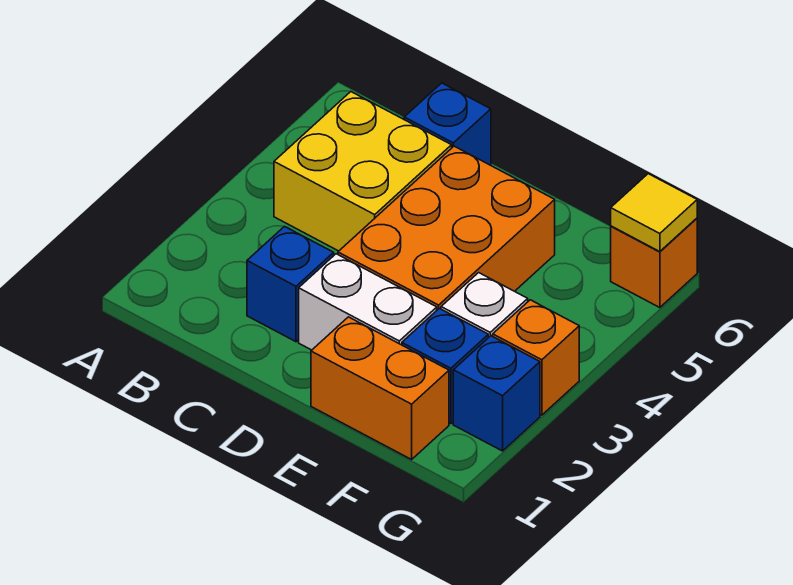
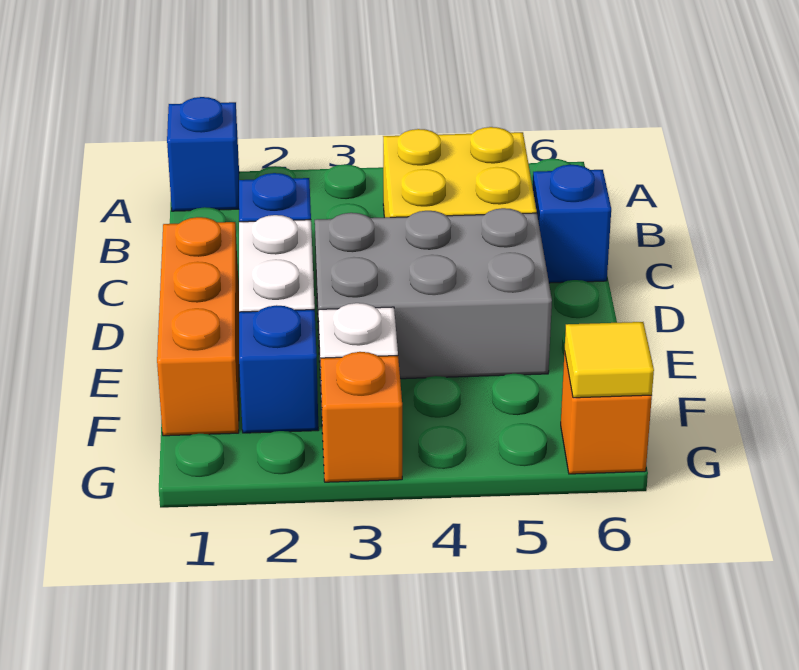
orange 2x3 brick [338,146,555,310] -> grey 2x3 brick [315,208,552,379]
orange 1x2 brick [311,317,449,459] -> orange 1x3 brick [157,217,239,436]
blue 1x1 brick [453,336,540,451] -> blue 1x1 brick moved to [167,97,239,211]

